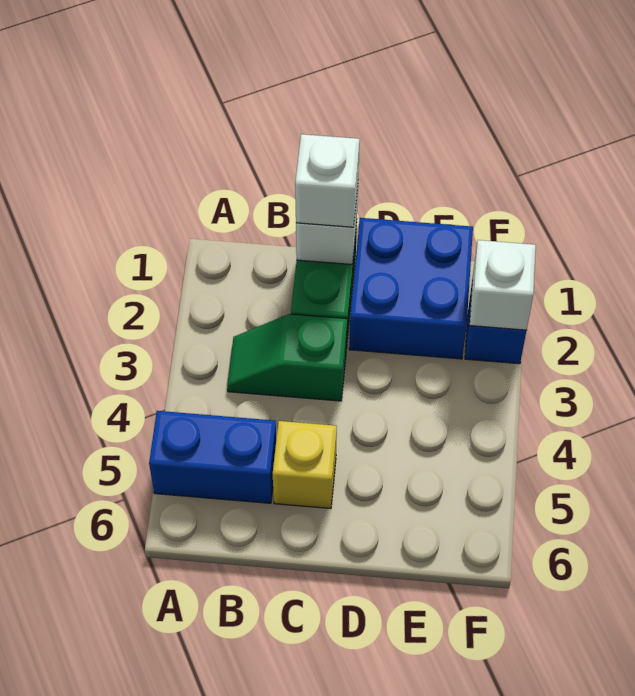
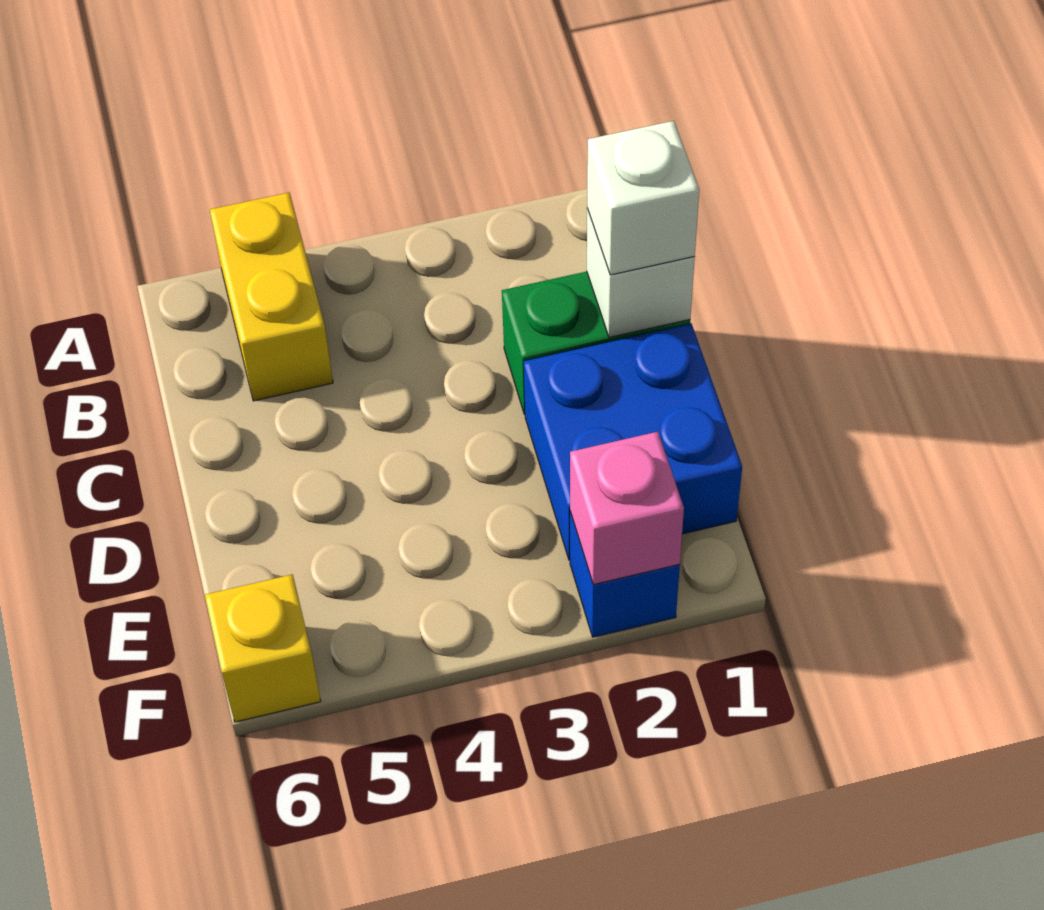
blue 1x2 brick [149,411,276,503] -> yellow 1x2 brick [210,193,333,401]
green 1x2 slope [227,314,347,401] -> none
yellow 1x1 brick [273,421,337,508] -> yellow 1x1 brick moved to [205,574,321,722]
white 1x1 brick [470,240,536,330] -> pink 1x1 brick [570,432,684,585]

